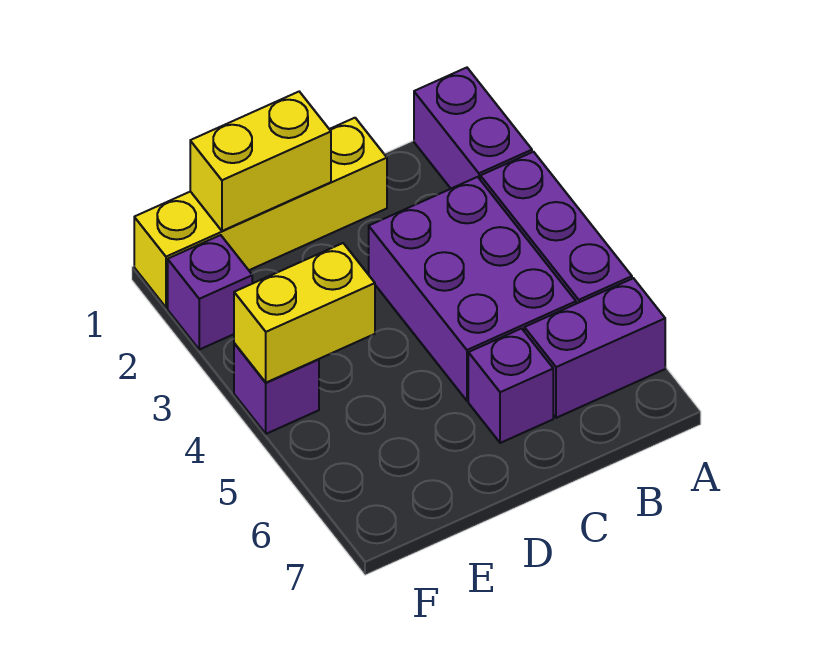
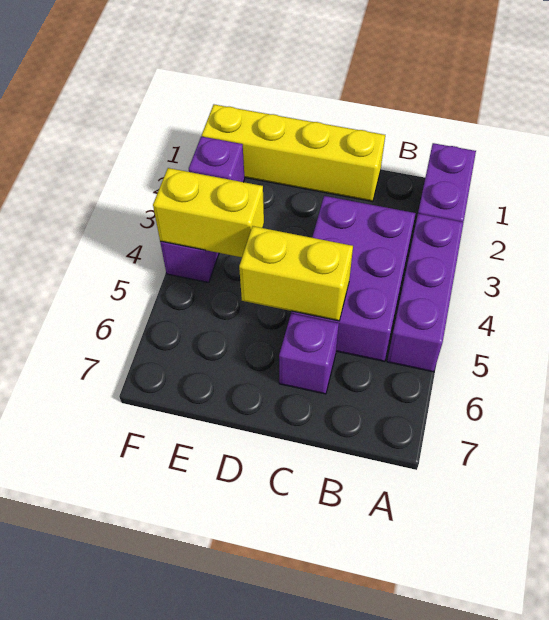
purple 1x2 brick [524,278,665,418] -> none
yellow 1x2 brick [190,92,331,231] -> yellow 1x2 brick moved to [239,226,353,321]

